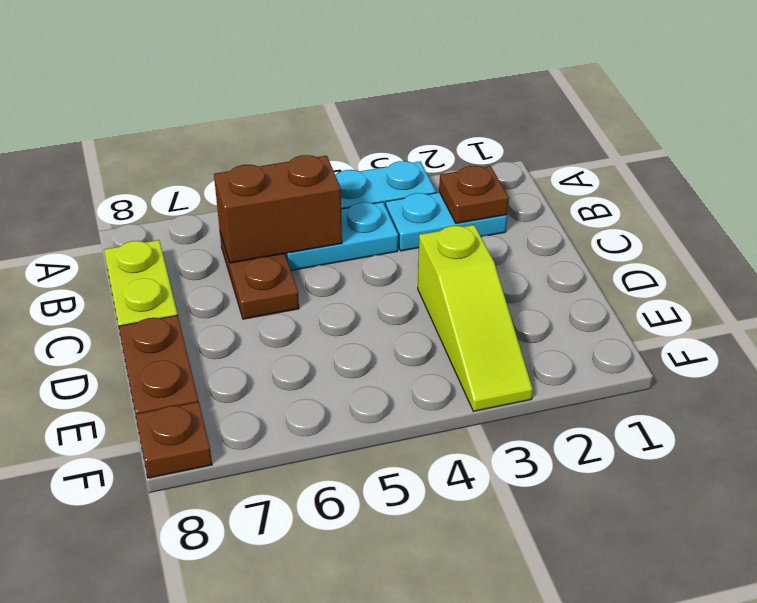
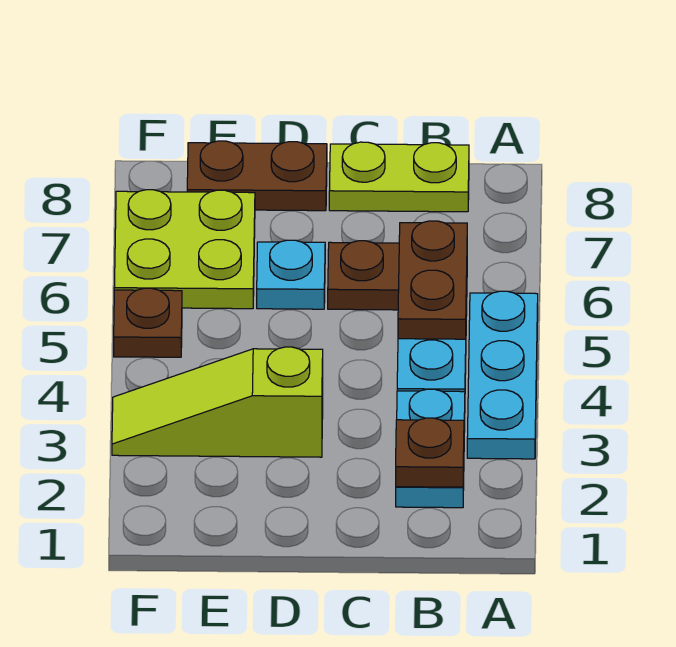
brown 1x2 brick [214,155,342,263] -> brown 1x2 plate [398,221,467,339]
none -> cyan 1x1 plate [257,240,325,309]
none -> lime 2x2 plate [114,190,255,309]
brown 1x1 plate [136,402,212,478] -> brown 1x1 plate moved to [114,288,182,357]

